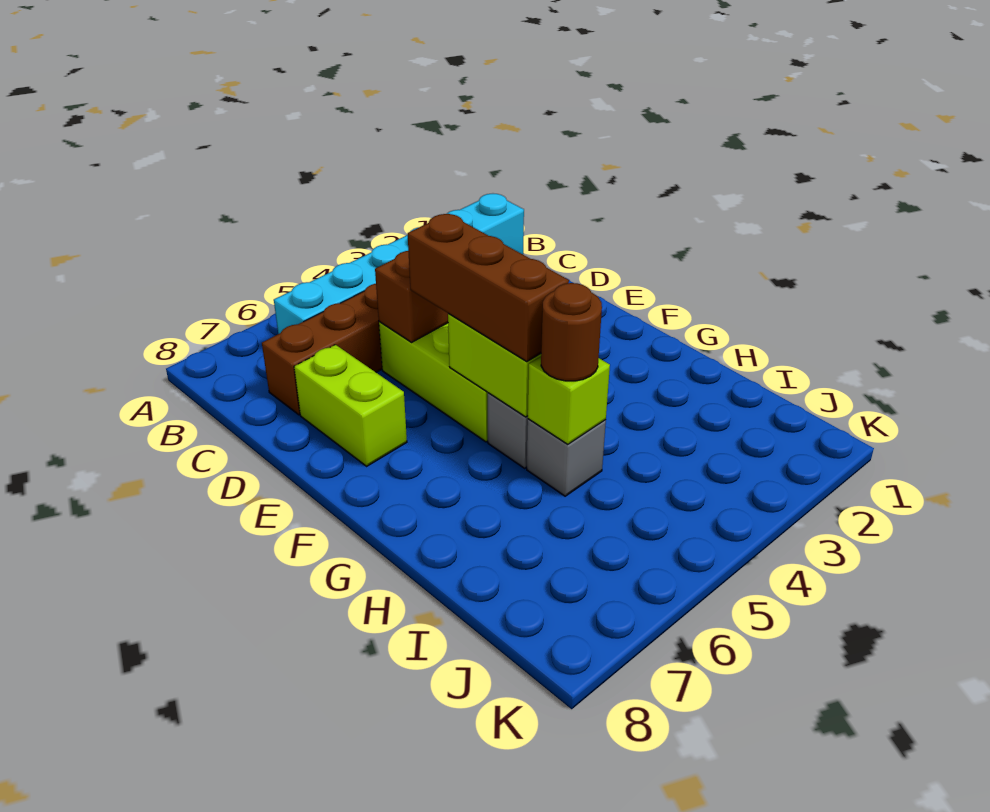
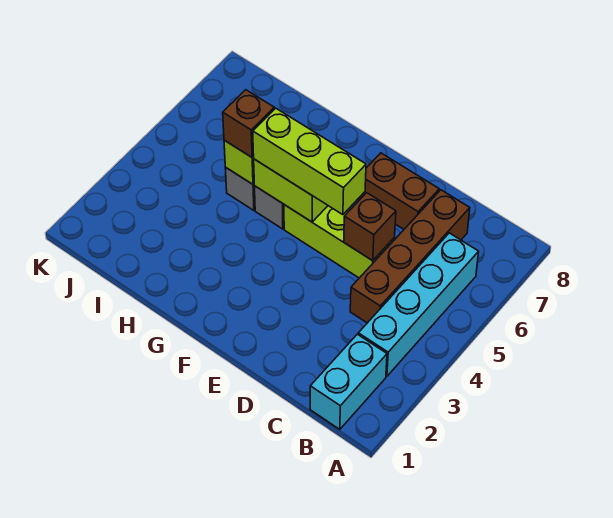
lime 1x2 brick [294,345,407,466] -> brown 1x2 brick [359,153,439,229]
brown 1x3 brick [408,214,569,361] -> lime 1x3 brick [253,108,366,215]
brown 1x1 round brick [541,283,602,381] -> brown 1x1 brick [223,90,274,157]

